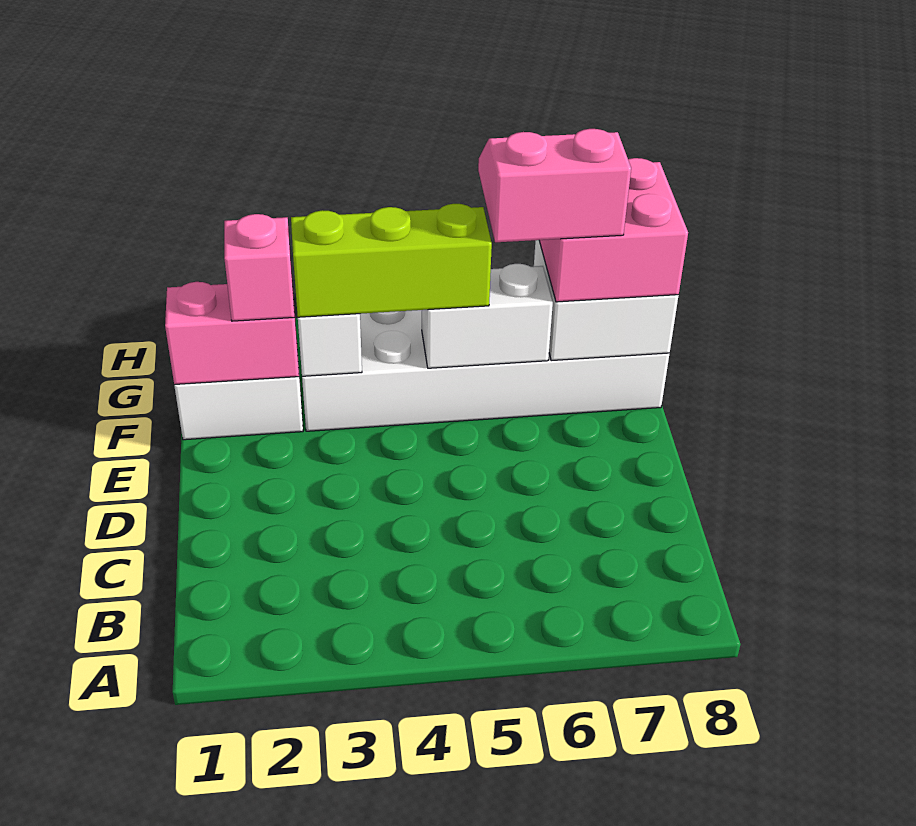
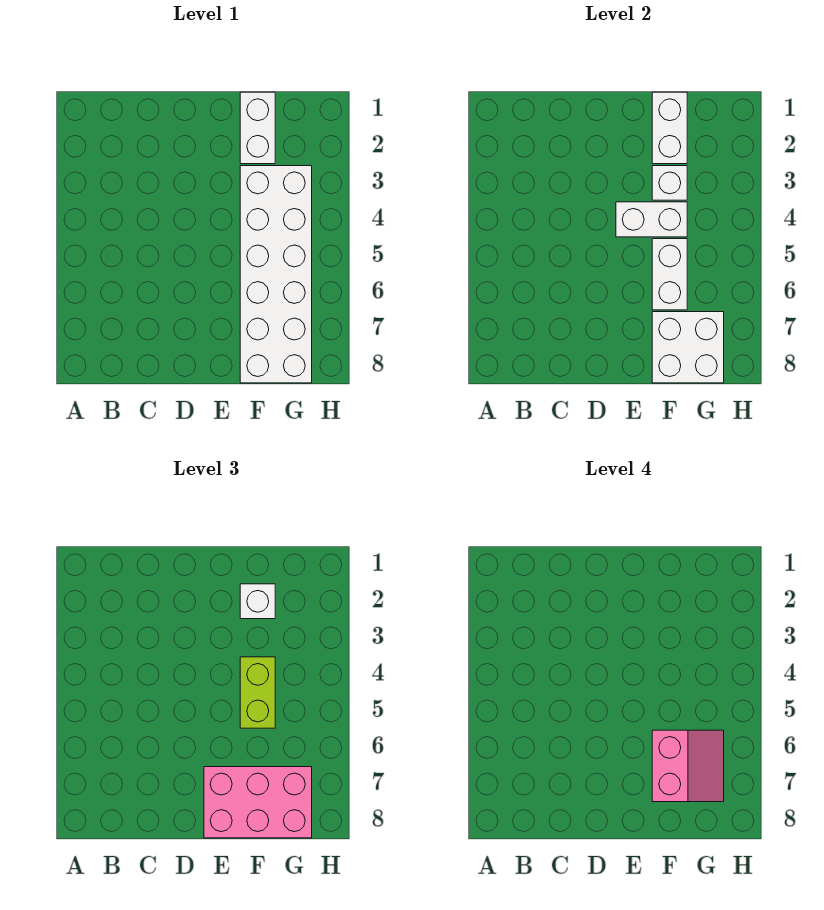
none -> white 1x2 brick [616,202,687,237]
pink 1x2 brick [165,282,299,385] -> white 1x2 brick [652,92,687,164]
pink 1x1 brick [224,214,294,321] -> white 1x1 brick [240,584,275,619]
lime 1x3 brick [291,204,492,317] -> lime 1x2 brick [240,657,275,728]
pink 2x2 brick [539,158,688,302] -> pink 2x3 brick [204,767,312,838]

